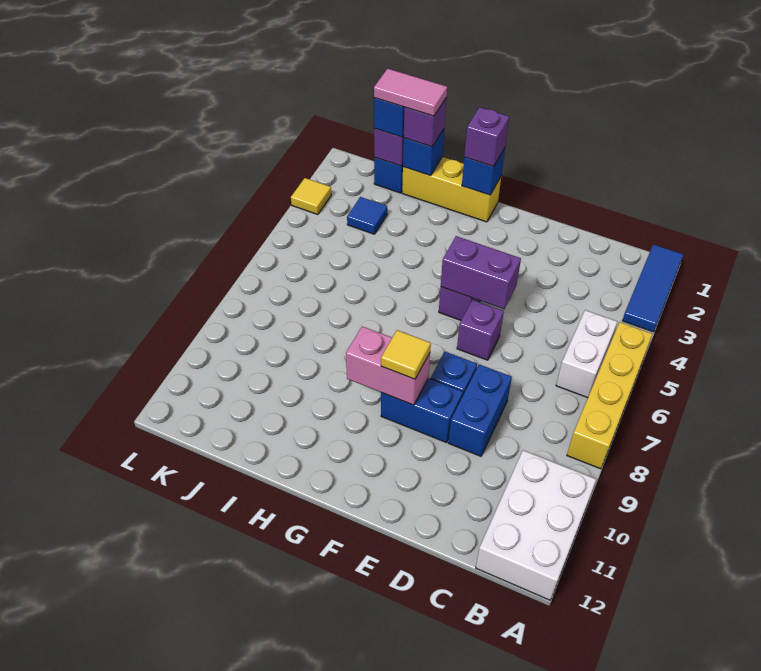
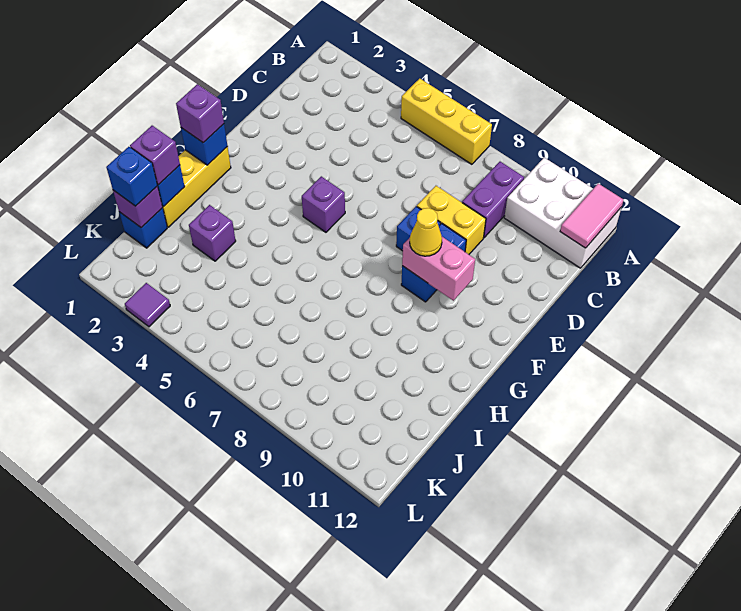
blue 1x3 tile [622,244,683,332] -> none
yellow 1x4 brick [567,322,652,469] -> yellow 1x3 brick [401,79,492,164]
white 1x2 brick [556,310,617,398] -> none
blue 1x2 brick [448,364,512,456] -> yellow 1x2 brick [417,186,486,254]
purple 1x2 brick [441,236,521,309] -> purple 1x2 brick moved to [462,162,524,238]
purple 1x1 brick [457,300,504,360] -> purple 1x1 brick moved to [189,205,236,261]
pink 1x2 brick [346,326,430,405] -> pink 1x2 brick turned to [402,237,475,301]
yellow 1x1 tile [381,330,431,379] -> yellow 1x1 cone [410,208,442,256]
pink 1x2 tile [374,69,447,116] -> pink 1x2 tile moved to [560,184,623,248]
blue 1x1 tile [347,197,387,234] -> none
yellow 1x1 tile [291,178,331,215] -> purple 1x1 tile [125,283,170,327]

